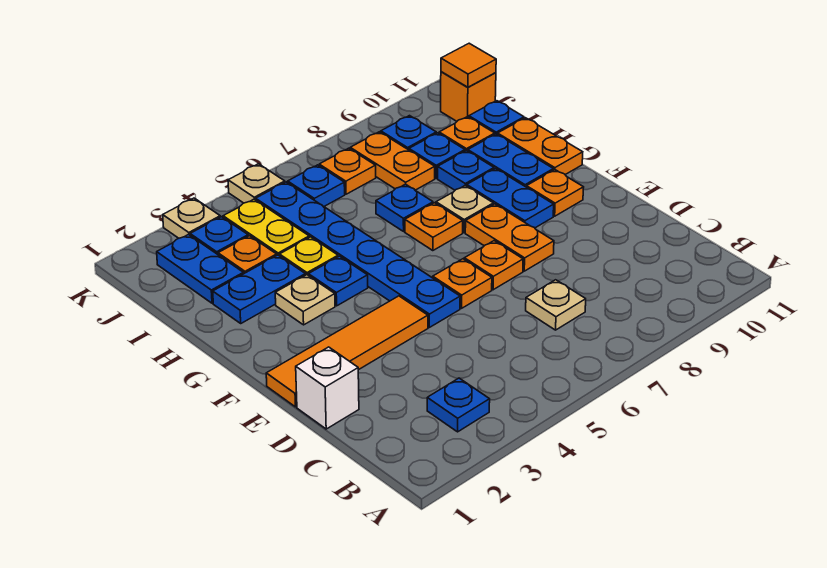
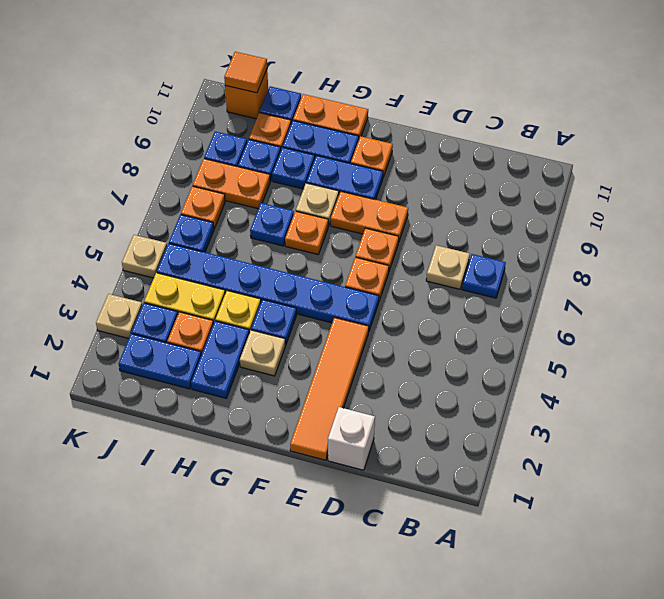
blue 1x1 plate [427,378,490,432] -> blue 1x1 plate moved to [462,254,506,298]

